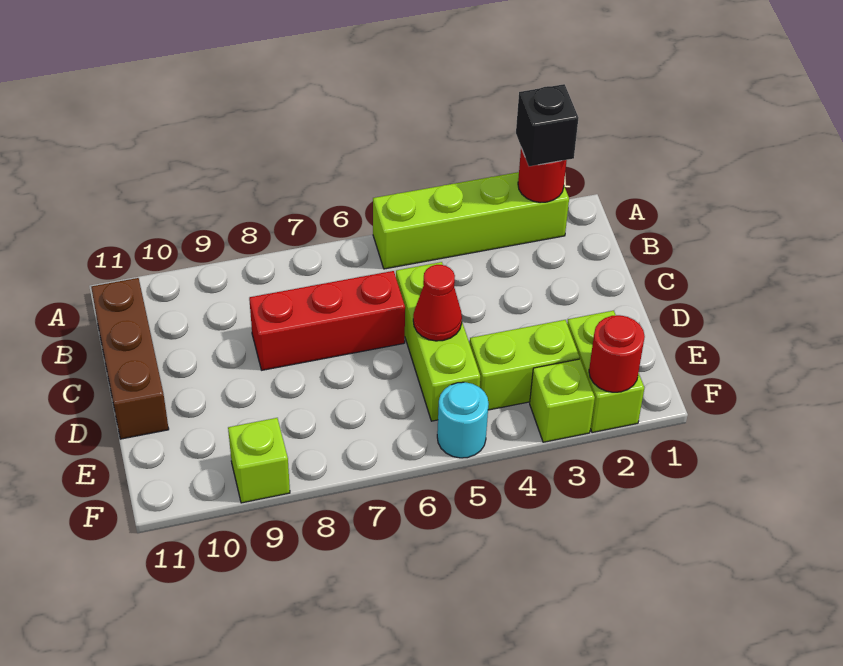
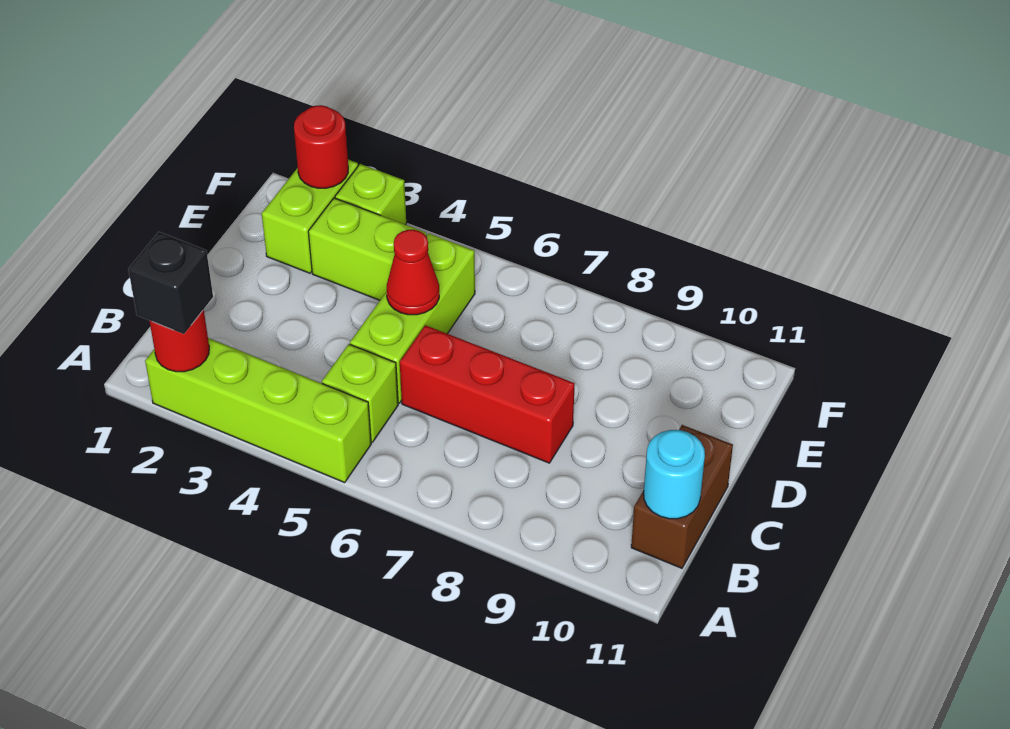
brown 1x3 brick [91,278,169,439] -> brown 1x2 brick [631,425,733,568]
cyan 1x1 round brick [437,382,489,458] -> cyan 1x1 round brick moved to [644,430,705,519]
lime 1x1 brick [228,418,290,503] -> lime 1x1 brick moved to [322,344,398,442]

